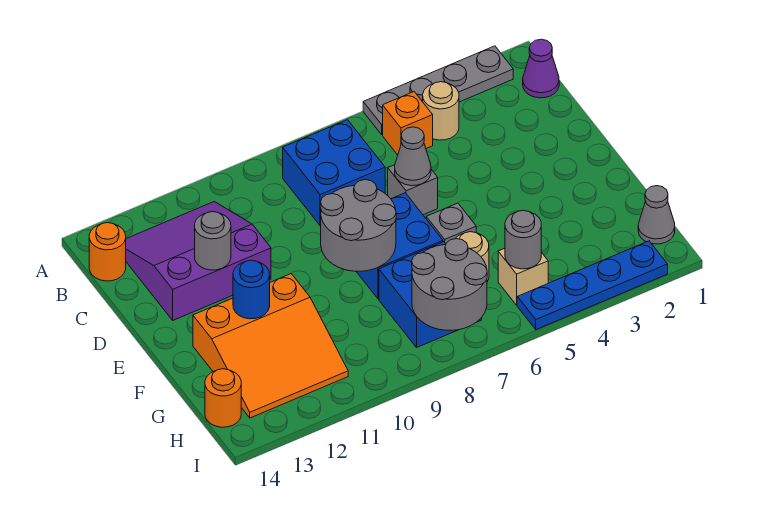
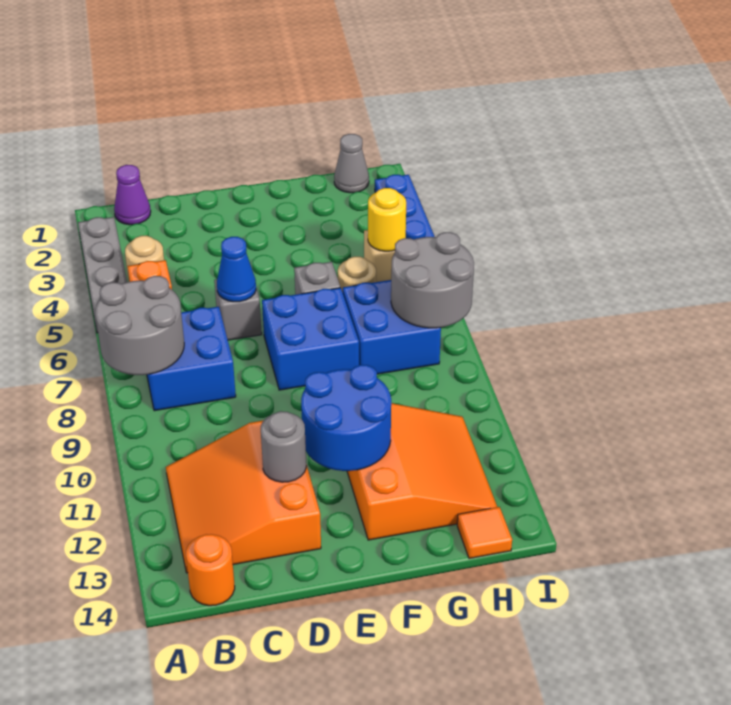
purple 3x3 slope [126,202,271,320] -> orange 3x3 slope [166,420,321,573]
grey 1x1 cone [395,127,431,186] -> blue 1x1 cone [217,237,256,302]
grey 2x2 round brick [320,180,396,271] -> grey 2x2 round brick moved to [95,276,184,375]
blue 1x1 round brick [233,260,270,319] -> blue 2x2 round brick [301,365,391,471]
grey 1x1 round brick [505,210,541,269] -> yellow 1x1 round brick [368,188,406,251]
orange 1x1 round brick [205,369,241,427] -> orange 1x1 tile [457,507,512,559]

